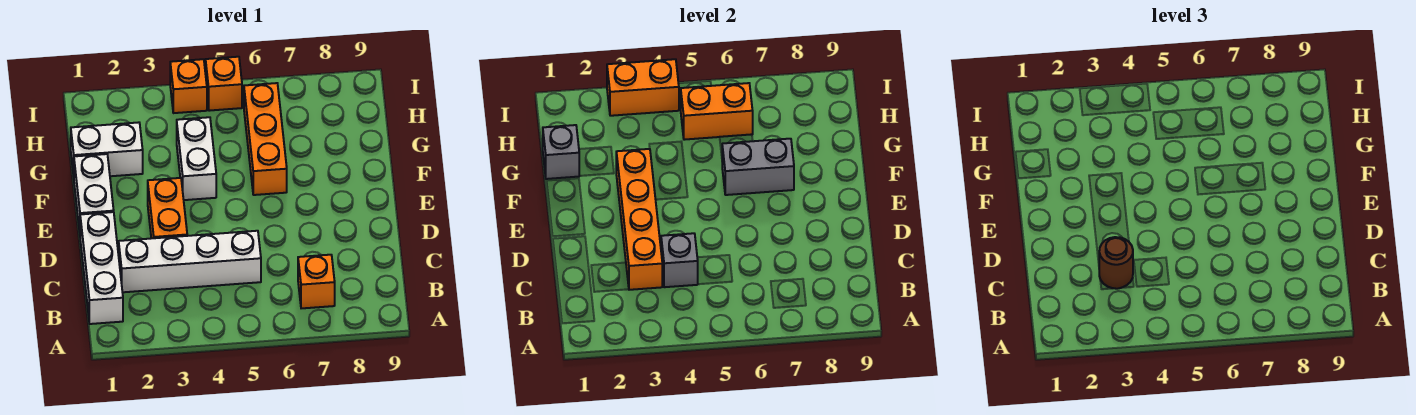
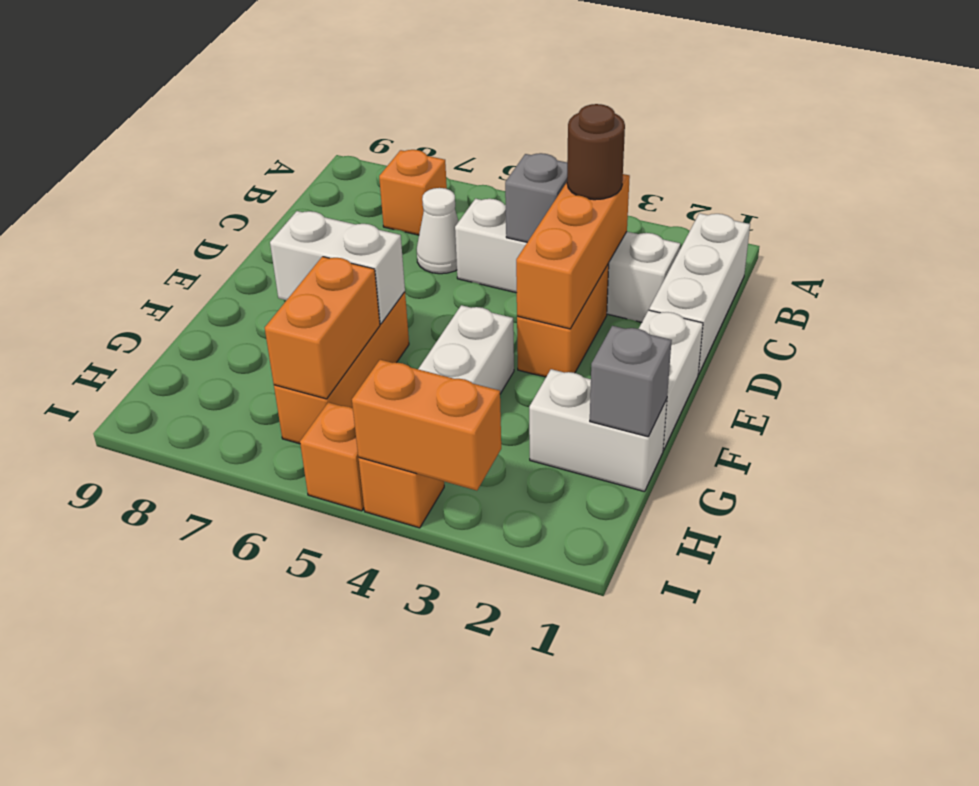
orange 1x4 brick [616,149,662,290] -> orange 1x3 brick [516,174,630,329]
none -> white 1x1 cone [416,188,459,274]
grey 1x2 brick [722,139,794,195] -> white 1x2 brick [270,211,405,324]
orange 1x2 brick [680,83,753,140] -> orange 1x2 brick turned to [265,257,380,399]

